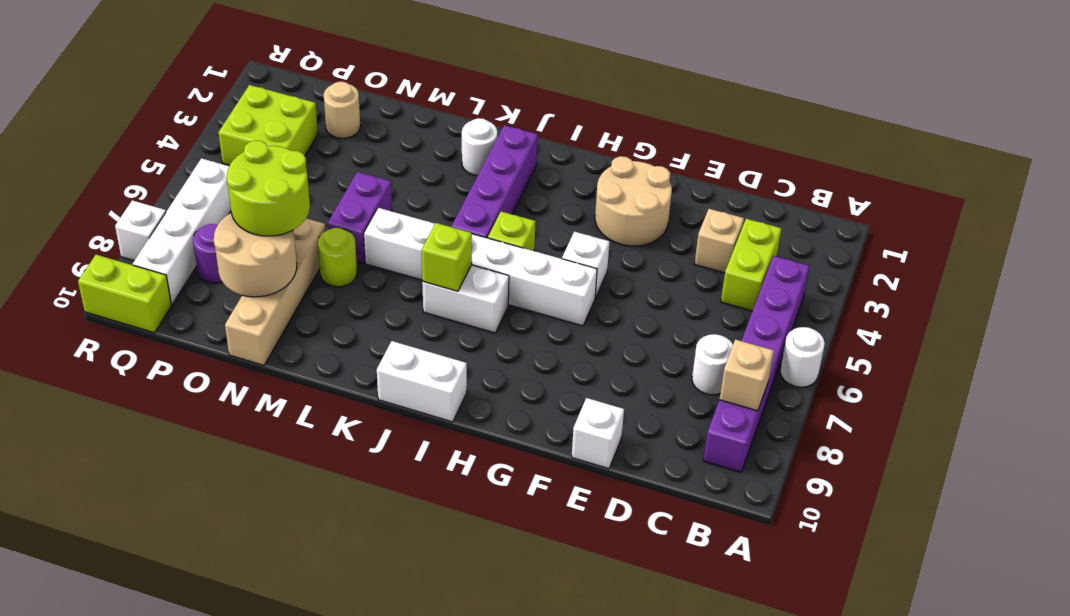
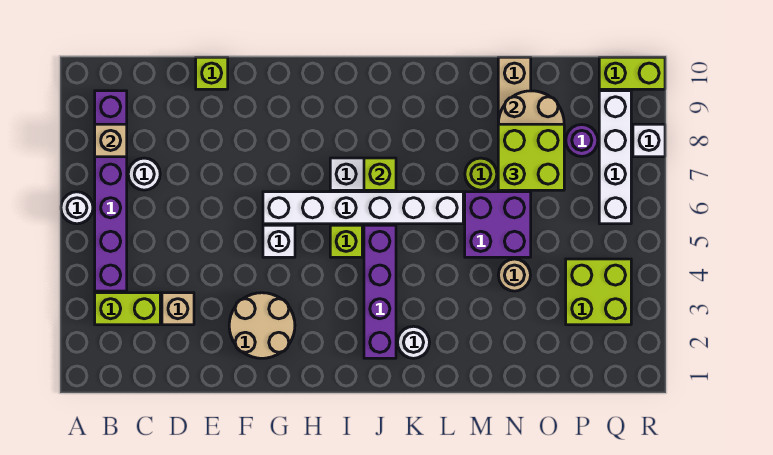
lime 1x2 brick [721,219,782,311] -> lime 1x2 brick turned to [95,293,160,325]
white 1x1 brick [572,398,624,469] -> lime 1x1 brick [196,57,228,89]
white 1x2 brick [377,341,467,422] -> none
purple 1x2 brick [328,172,392,263] -> purple 2x2 brick [465,192,531,257]
lime 2x2 round brick [226,141,310,236] -> lime 2x2 brick [498,124,564,190]
tan 1x1 round brick [324,82,360,138] -> tan 1x1 round brick moved to [499,259,530,291]

